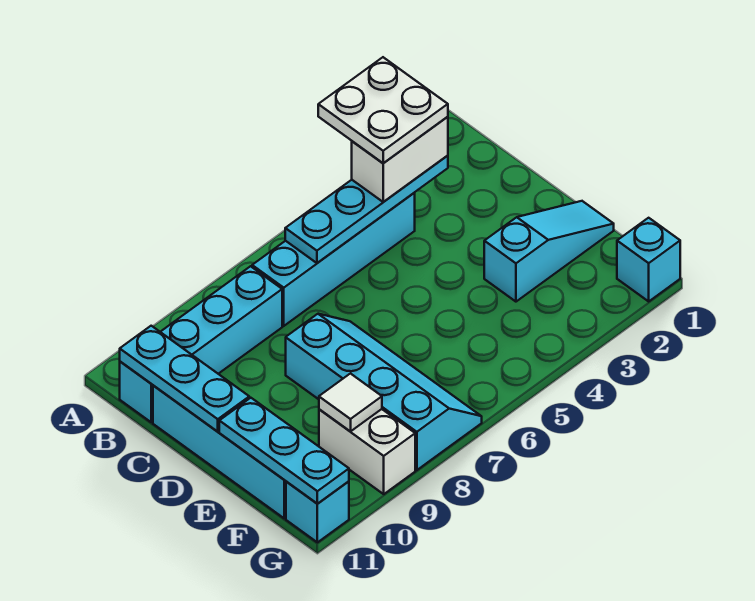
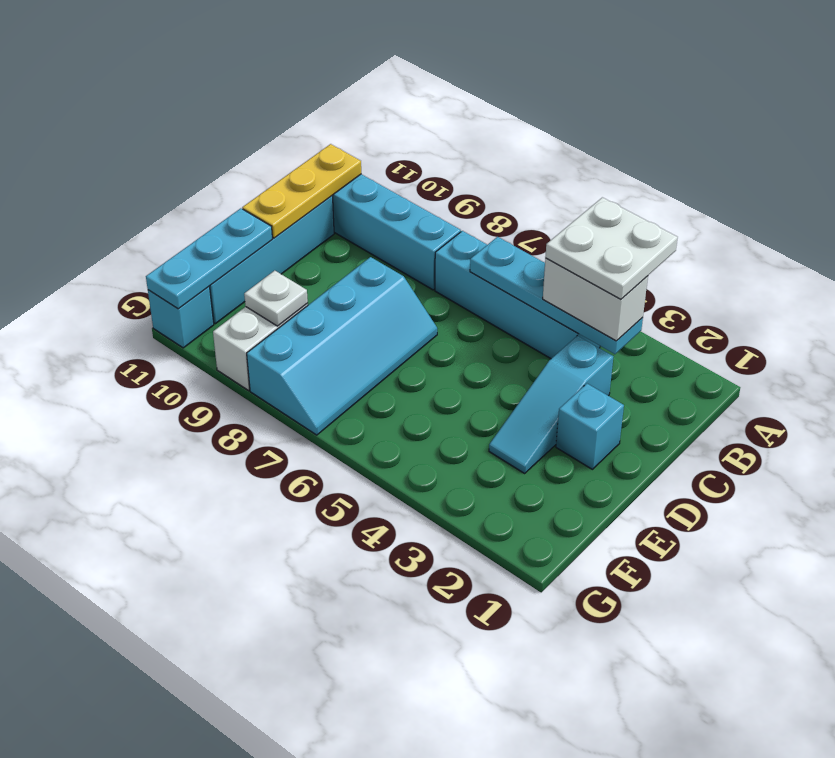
cyan 1x3 plate [120,326,249,432] -> yellow 1x3 plate [242,144,361,238]
cyan 1x3 slope [484,201,614,302] -> cyan 1x3 slope turned to [489,336,613,473]
white 1x1 tile [319,374,382,431] -> white 1x1 plate [244,271,308,326]
cyan 1x1 brick [617,218,680,301] -> cyan 1x1 brick moved to [556,384,624,469]

